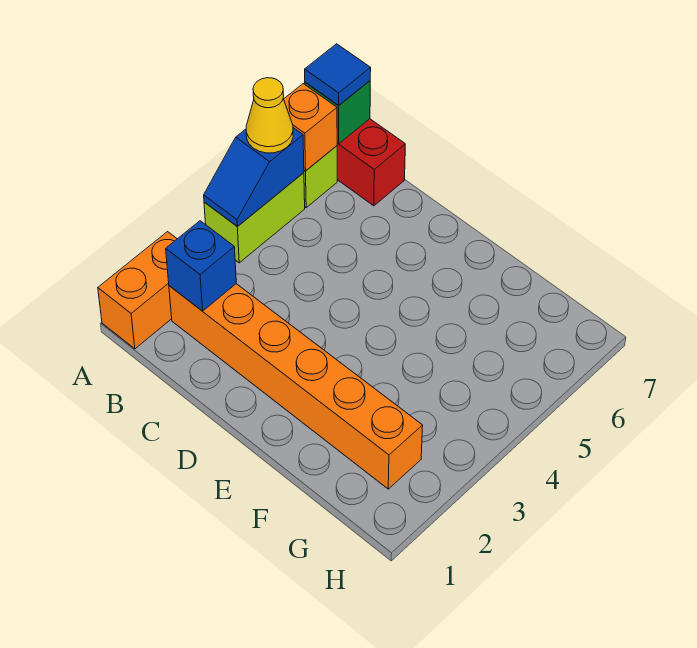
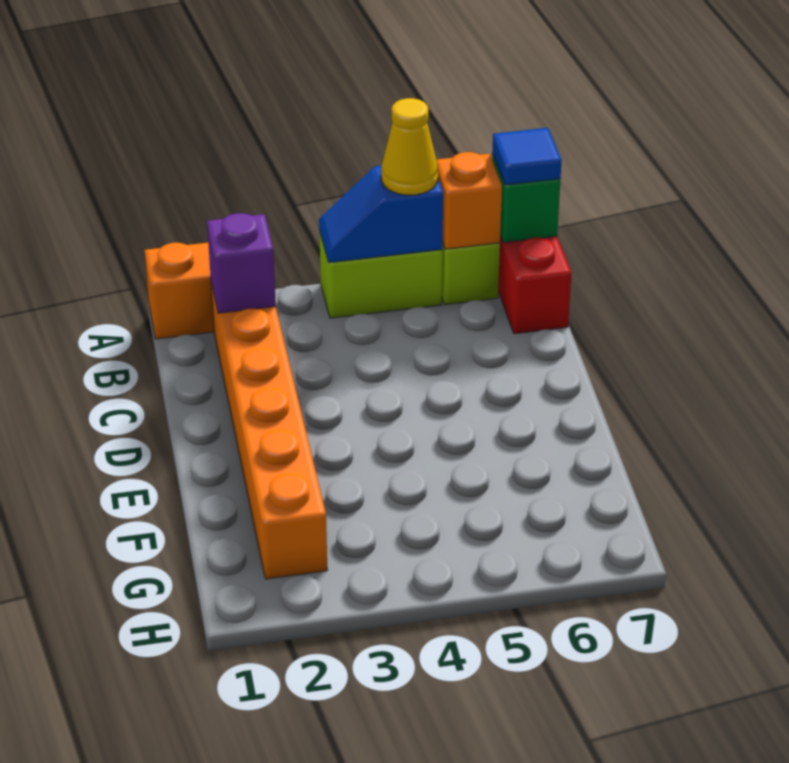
blue 1x1 brick [166,221,236,311] -> purple 1x1 brick [207,213,276,313]

